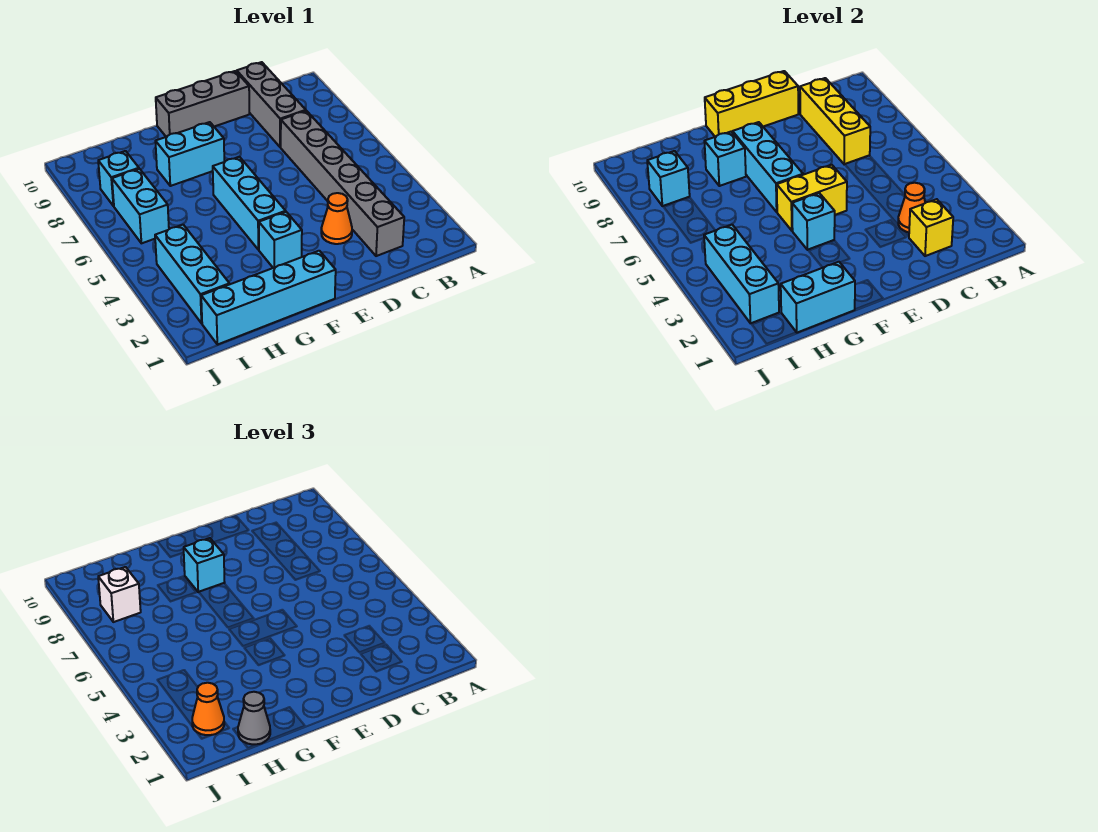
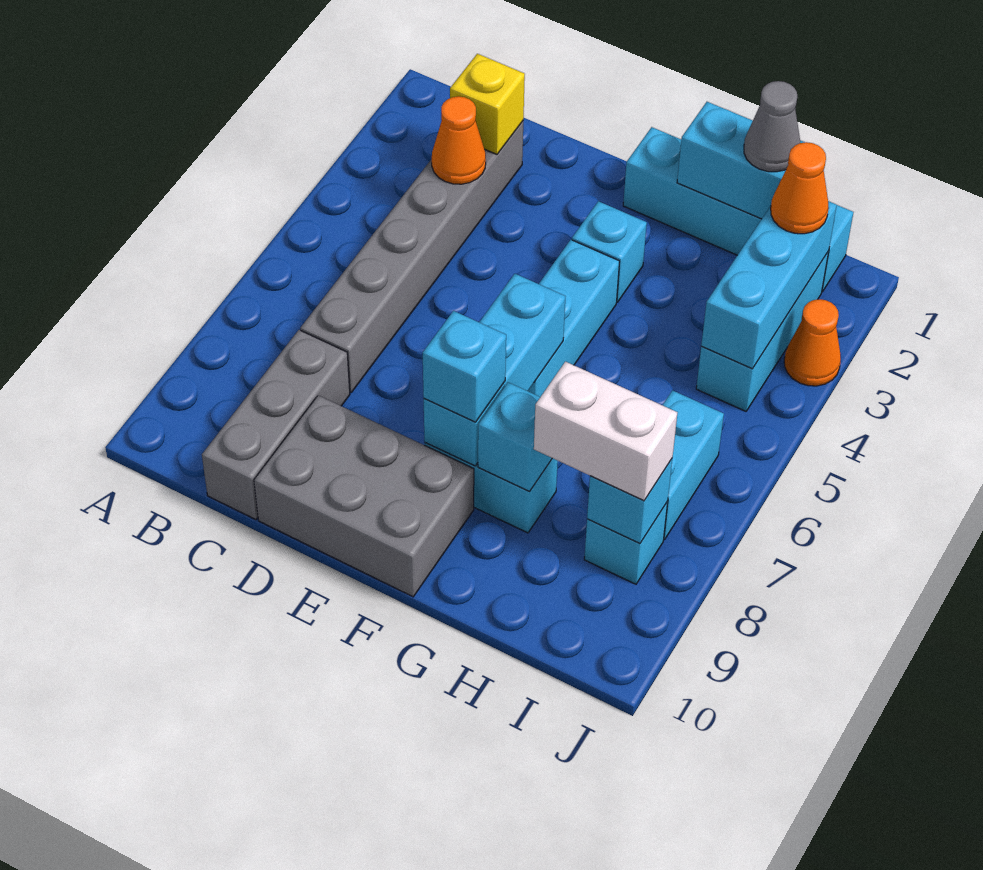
yellow 1x3 brick [800,78,870,164] -> none
orange 1x1 cone [321,193,352,244] -> orange 1x1 cone moved to [784,299,841,386]
grey 1x3 brick [156,71,249,137] -> grey 2x3 brick [254,395,474,597]
yellow 1x3 brick [705,71,798,137] -> none
yellow 1x2 brick [777,165,847,230] -> none
cyan 1x1 brick [792,193,835,250] -> none
white 1x1 brick [98,567,141,622] -> white 1x2 brick [534,362,677,501]

